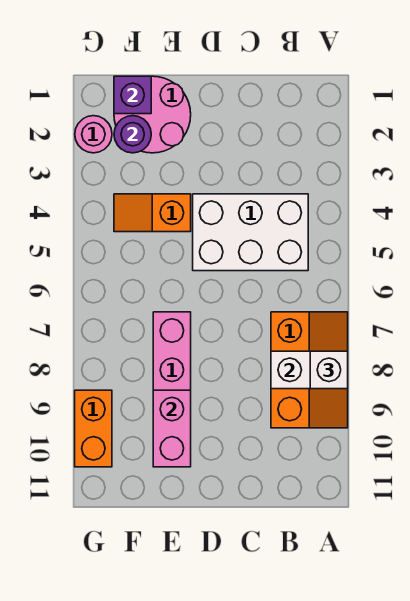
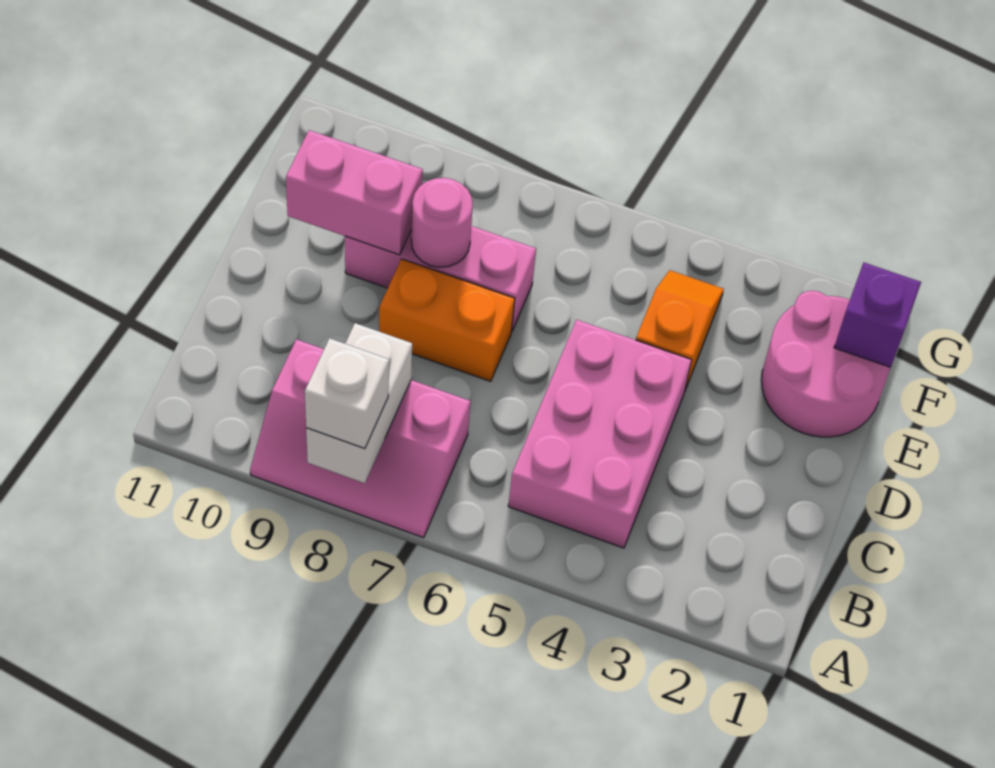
orange 2x3 slope [271,312,348,428] -> pink 2x3 slope [250,339,470,538]
white 2x3 brick [193,194,308,271] -> pink 2x3 brick [508,320,692,548]
purple 1x1 round brick [114,116,151,153] -> none
pink 1x1 round brick [75,116,112,153] -> pink 1x1 round brick moved to [411,178,473,267]
orange 1x2 brick [75,390,112,467] -> orange 1x2 brick moved to [379,259,515,382]

